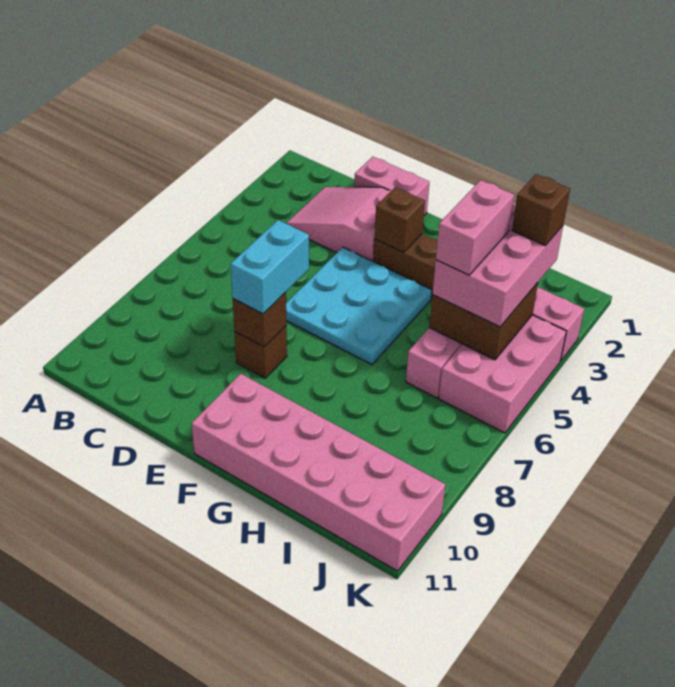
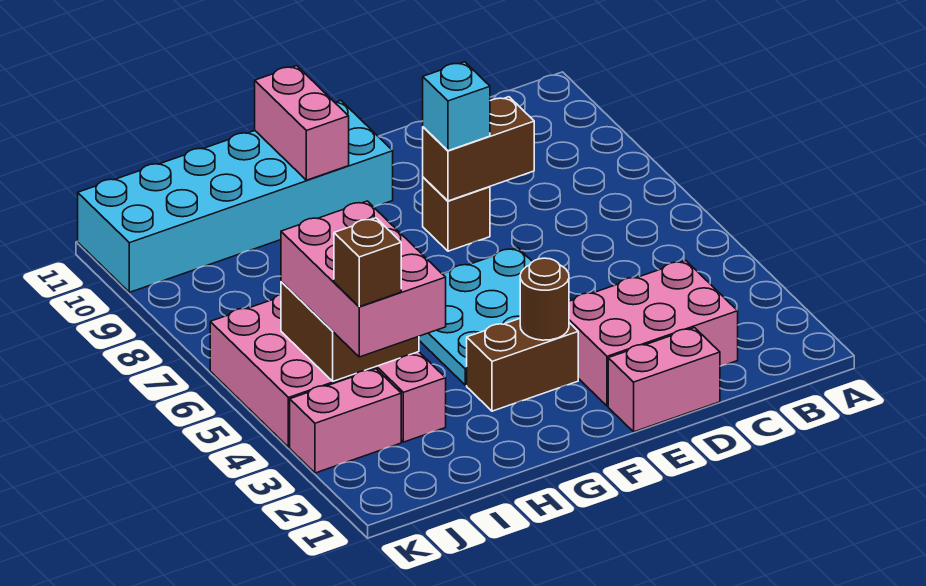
pink 2x3 slope [286,187,391,261] -> pink 2x3 brick [569,261,738,406]
cyan 1x2 brick [231,220,309,314] -> cyan 1x1 brick [423,62,490,151]
brown 1x1 brick [233,292,286,347] -> brown 1x2 brick [423,97,534,201]
brown 1x1 brick [375,187,425,252] -> brown 1x1 round brick [520,258,569,340]
pink 2x6 brick [192,374,445,571] -> cyan 2x6 brick [78,101,393,292]
pink 1x2 brick [436,180,514,275] -> pink 1x2 brick moved to [255,66,349,180]

